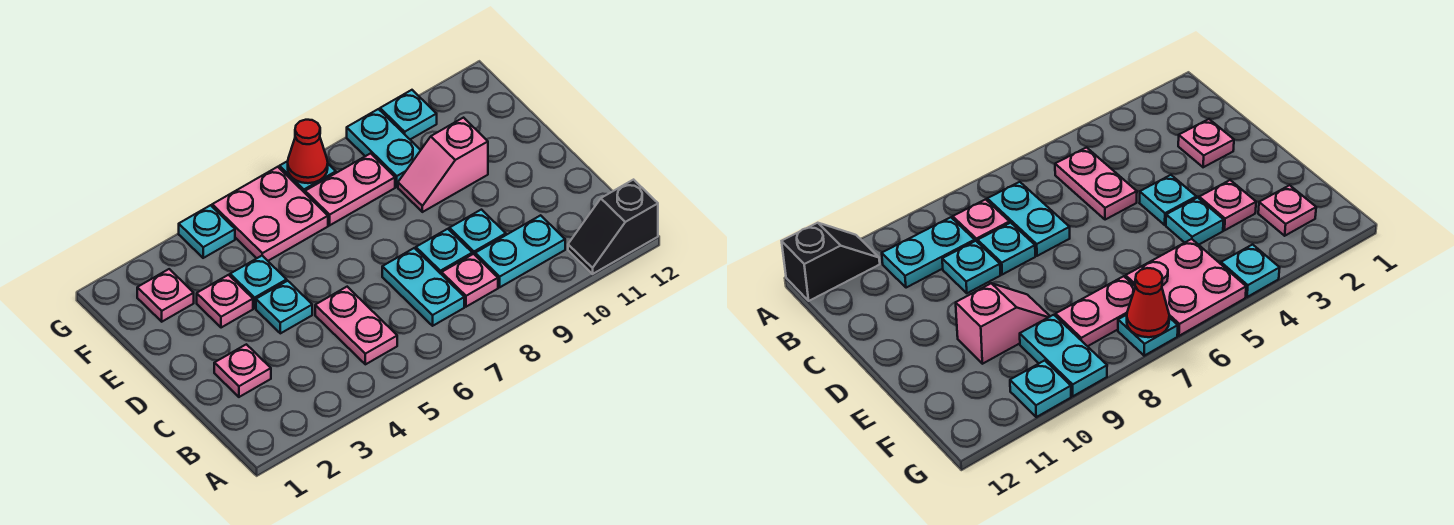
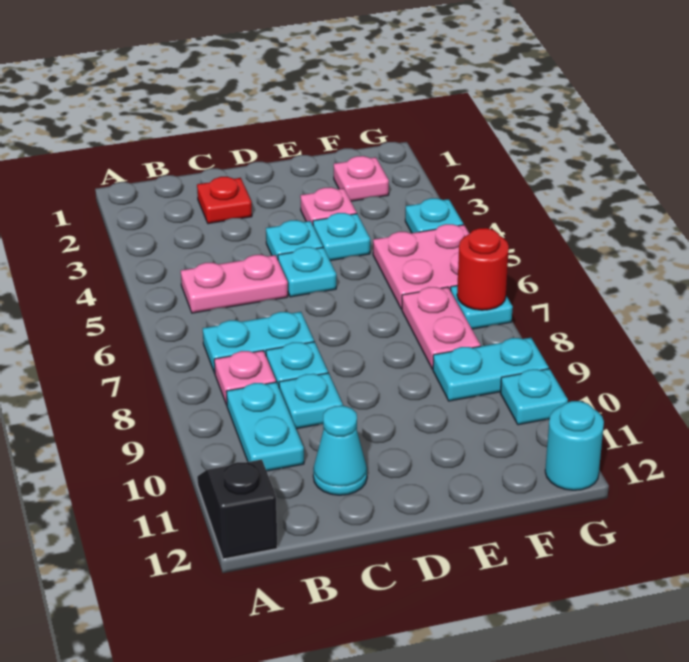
pink 1x1 plate [214,344,271,397] -> red 1x1 plate [197,177,252,224]
none -> cyan 1x1 cone [313,406,367,495]
none -> cyan 1x1 plate [278,247,336,297]
pink 1x2 slope [398,118,488,212] -> none
red 1x1 cone [288,120,328,183] -> red 1x1 round brick [457,228,509,310]
none -> cyan 1x1 round brick [545,401,604,490]

